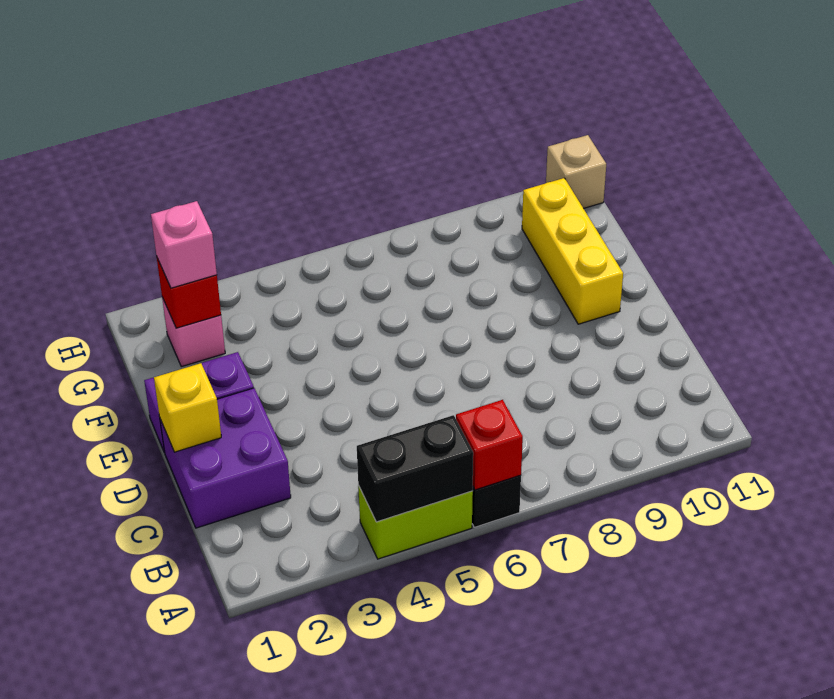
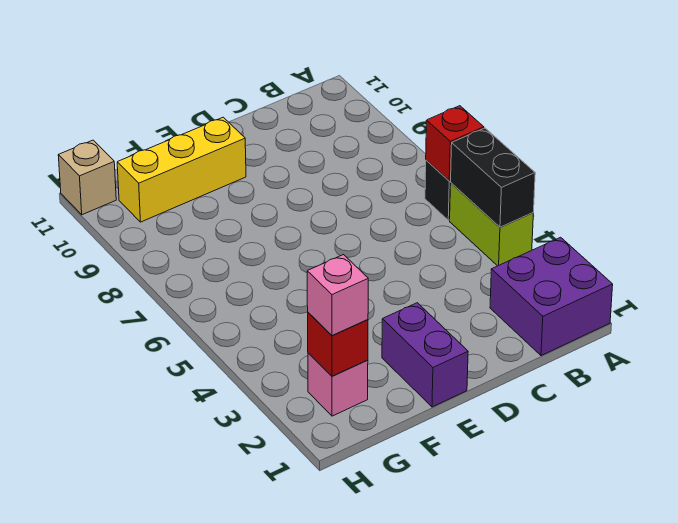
purple 2x2 brick [160,388,291,528] -> purple 2x2 brick moved to [490,237,613,356]
yellow 1x1 brick [154,363,221,452] -> none

